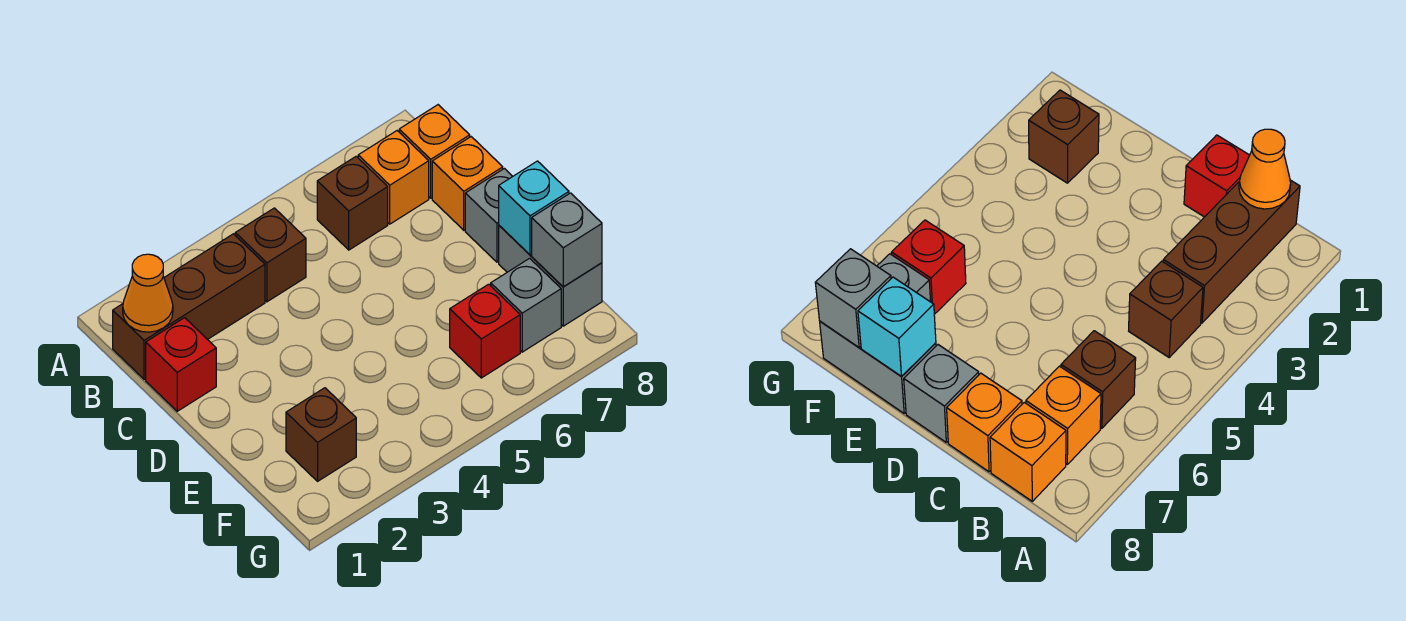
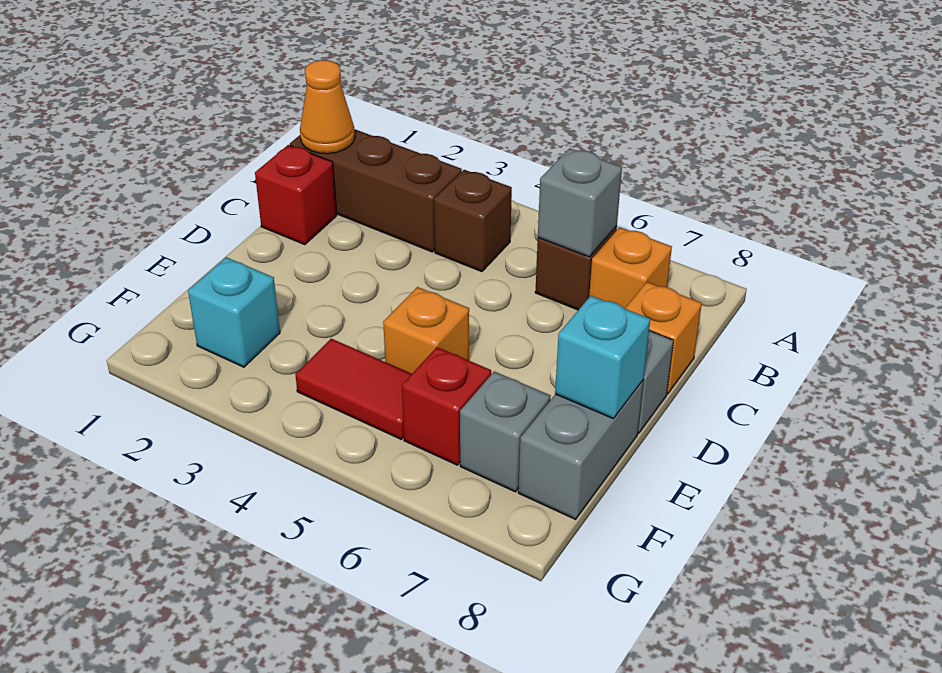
orange 1x1 brick [399,105,470,198] -> orange 1x1 brick moved to [383,287,469,374]
brown 1x1 brick [286,388,356,481] -> cyan 1x1 brick [188,257,280,367]
none -> red 1x2 tile [295,339,411,439]
grey 1x1 brick [532,193,602,287] -> grey 1x1 brick moved to [538,148,622,257]

